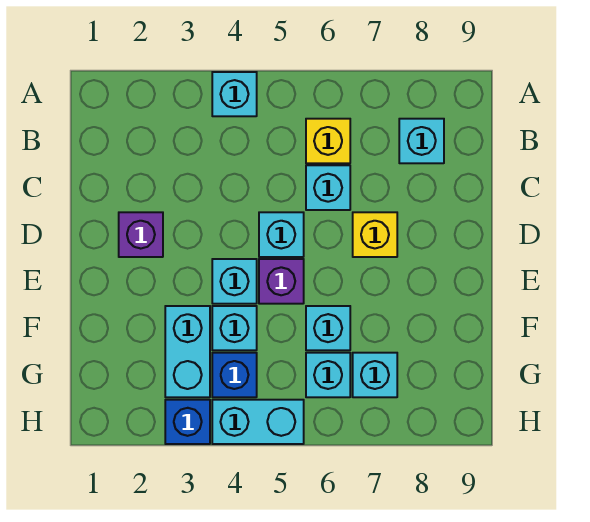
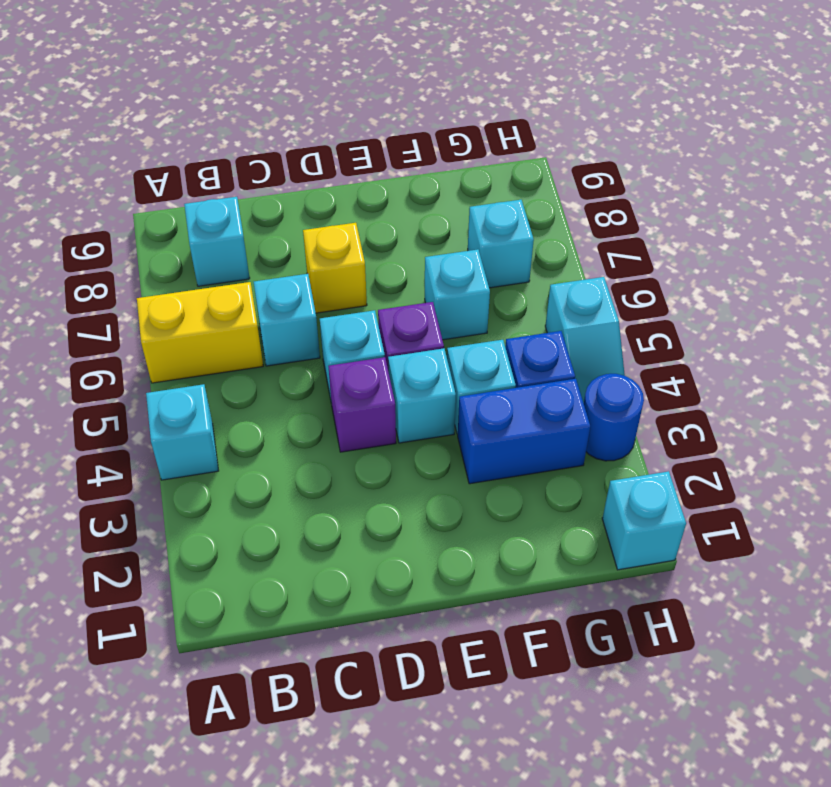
yellow 1x1 brick [306,119,350,163] -> yellow 1x2 brick [137,282,263,383]
purple 1x1 brick [119,212,163,257] -> purple 1x1 brick moved to [328,357,396,452]
cyan 1x2 brick [165,306,210,397] -> blue 1x2 brick [458,379,590,484]
cyan 1x1 brick [306,353,350,397] -> cyan 1x1 brick moved to [602,471,686,570]
blue 1x1 brick [165,400,210,444] -> blue 1x1 round brick [584,374,644,461]
cyan 1x2 brick [212,400,304,444] -> cyan 1x2 slope [545,277,625,403]

